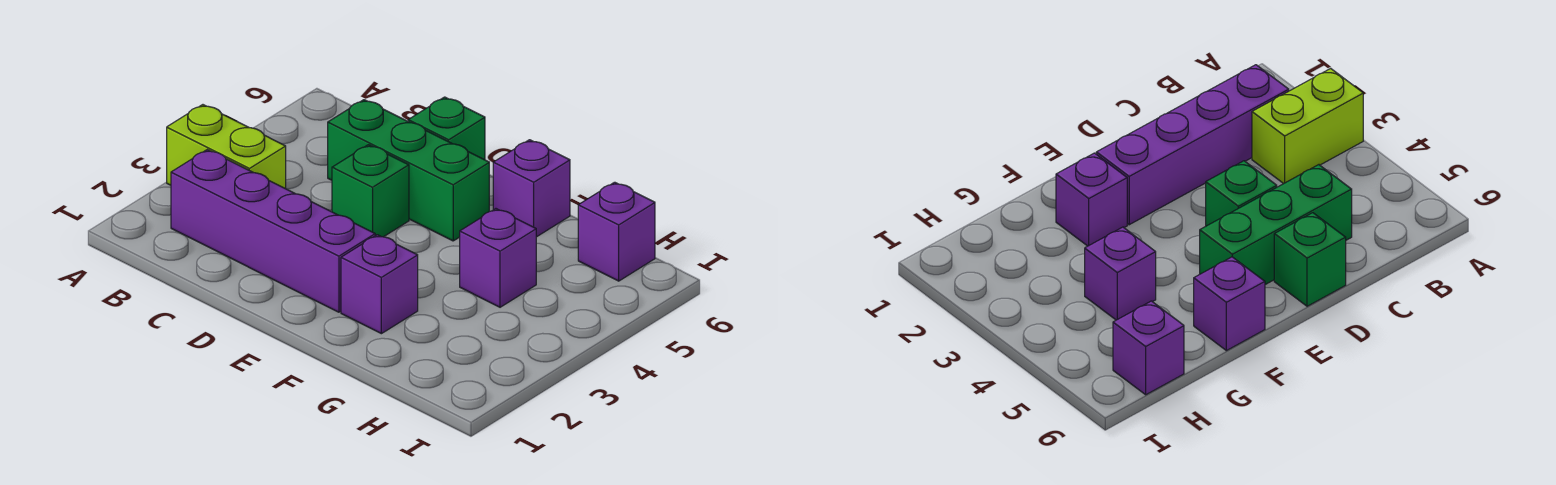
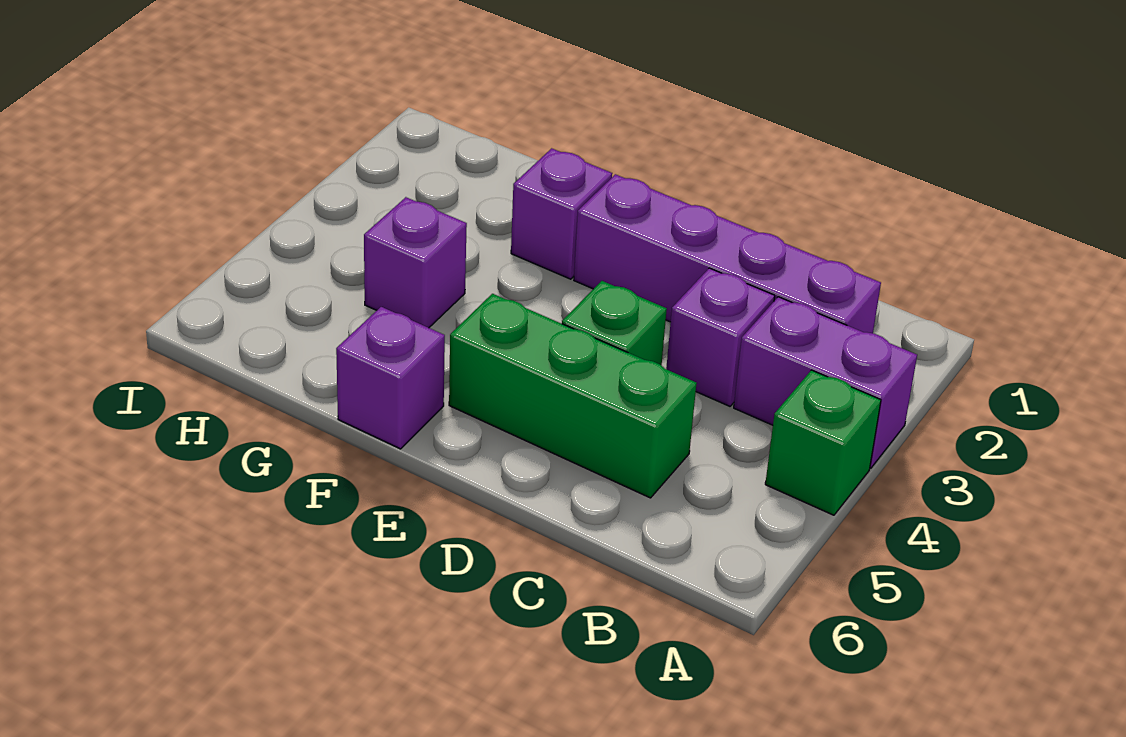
lime 1x2 brick [167,105,286,189] -> purple 1x2 brick [734,297,917,468]
green 1x1 brick [408,97,485,160] -> green 1x1 brick moved to [765,370,881,515]
purple 1x1 brick [578,182,655,281] -> purple 1x1 brick moved to [666,268,775,406]

